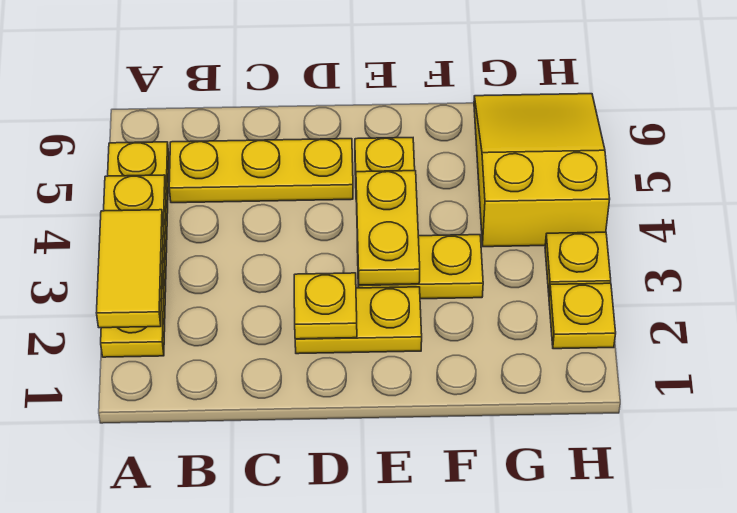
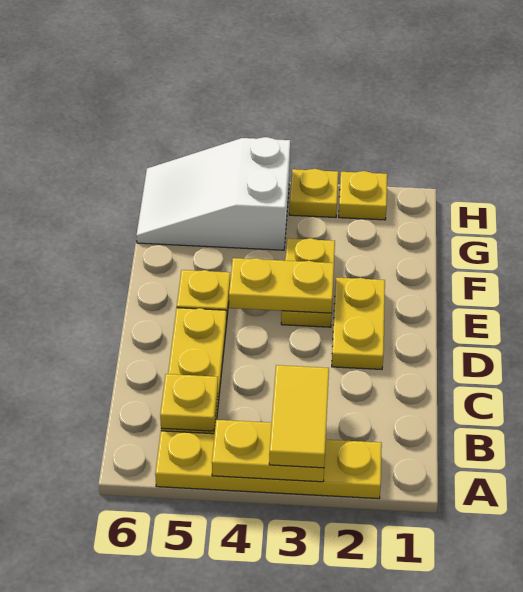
yellow 1x2 tile [96,210,163,328] -> yellow 1x2 tile turned to [269,365,329,468]
yellow 1x1 plate [294,273,357,339] -> yellow 1x1 plate moved to [160,374,218,431]
yellow 2x3 slope [474,94,610,247] -> white 2x3 slope [136,137,290,250]

